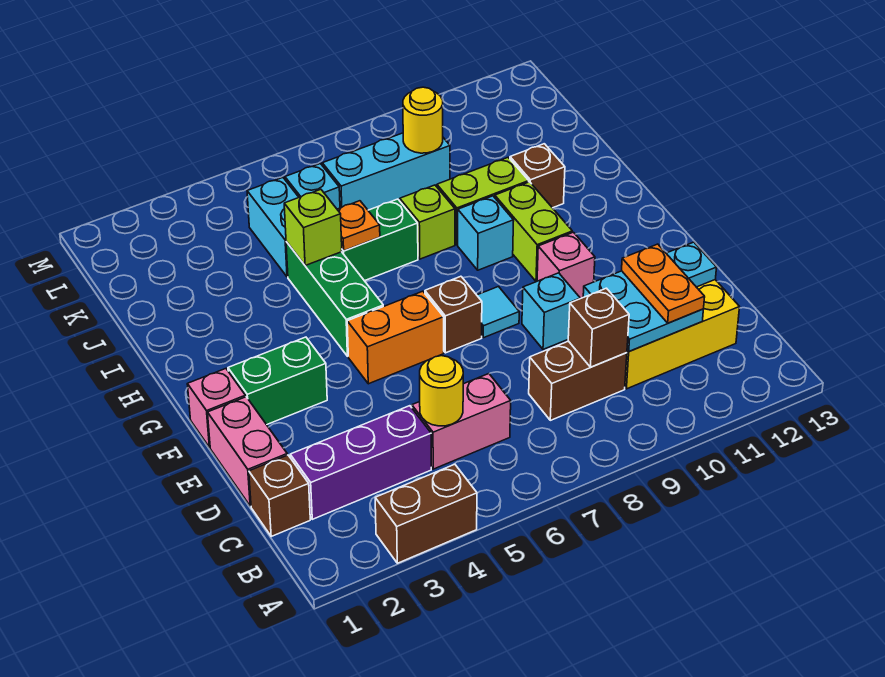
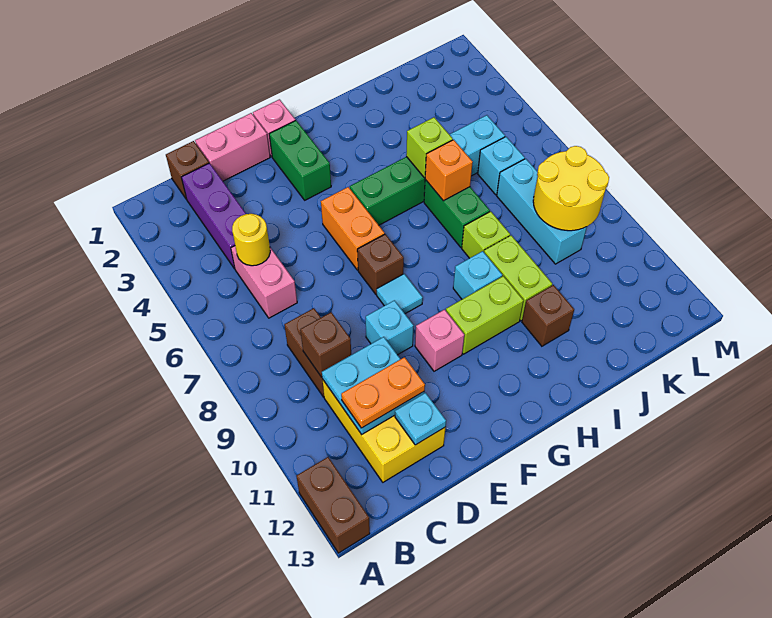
brown 1x2 brick [375,464,477,563] -> brown 1x2 brick moved to [296,457,370,553]
orange 1x1 plate [337,201,380,251] -> orange 1x1 brick [425,140,473,201]
yellow 1x1 round brick [403,87,443,153] -> yellow 2x2 round brick [533,146,609,231]

